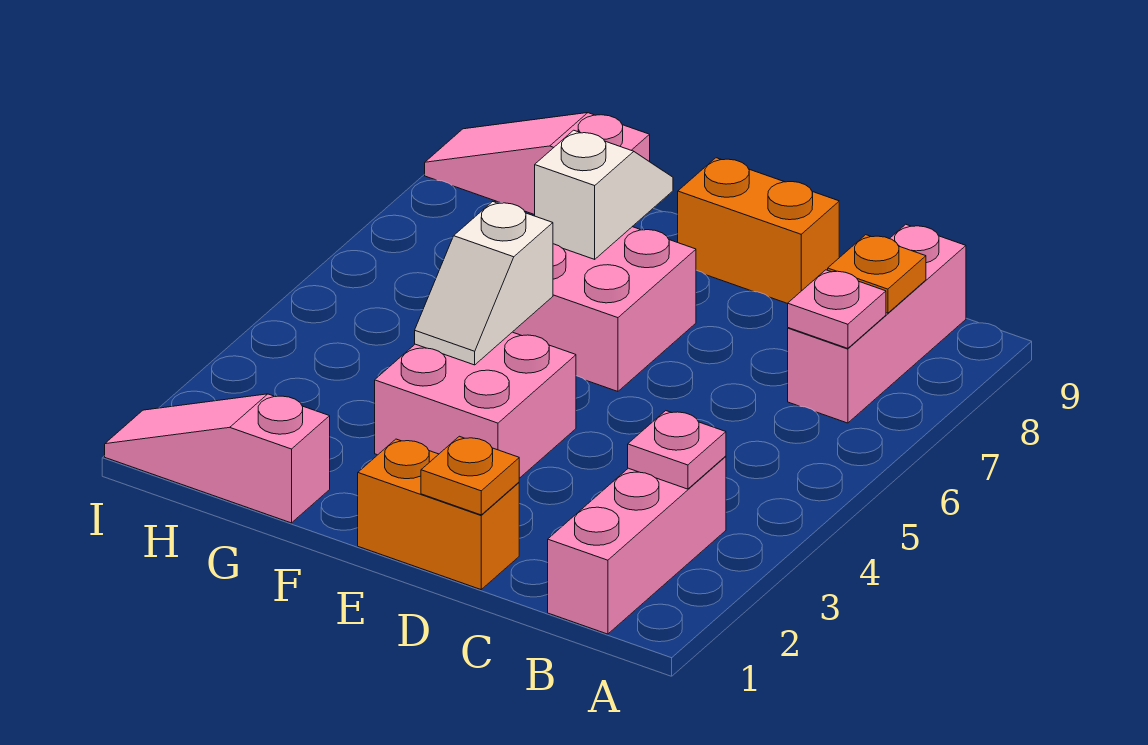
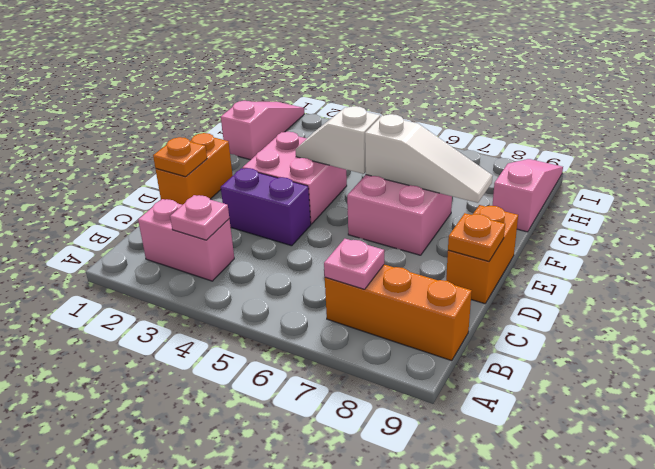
pink 1x3 brick [548,456,726,634] -> pink 1x2 brick [138,199,234,281]
pink 1x3 brick [788,224,966,423] -> orange 1x3 brick [325,265,472,361]
orange 1x1 plate [828,235,926,313] -> orange 1x1 plate moved to [448,213,505,261]
none -> purple 1x2 brick [221,168,311,246]
white 1x2 slope [535,130,673,259] -> white 1x3 slope [365,114,492,203]

